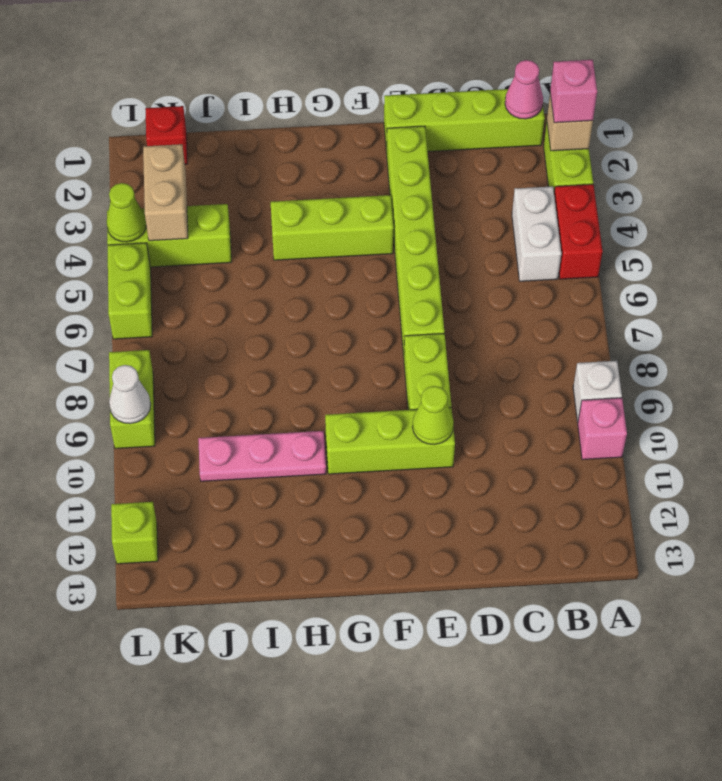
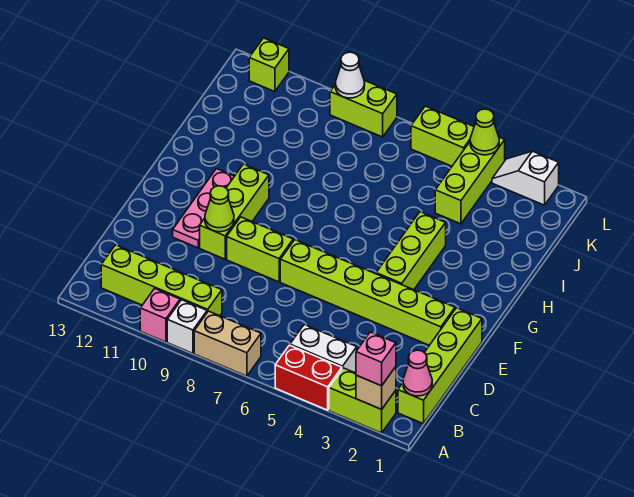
none -> lime 1x4 brick [101,245,222,316]
pink 1x3 plate [198,431,326,481] -> pink 1x3 plate moved to [173,169,234,248]
red 1x1 brick [145,106,188,164] -> none
tan 1x2 brick [143,144,188,241] -> tan 1x2 brick moved to [194,311,261,376]
none -> white 1x2 slope [492,151,559,205]

